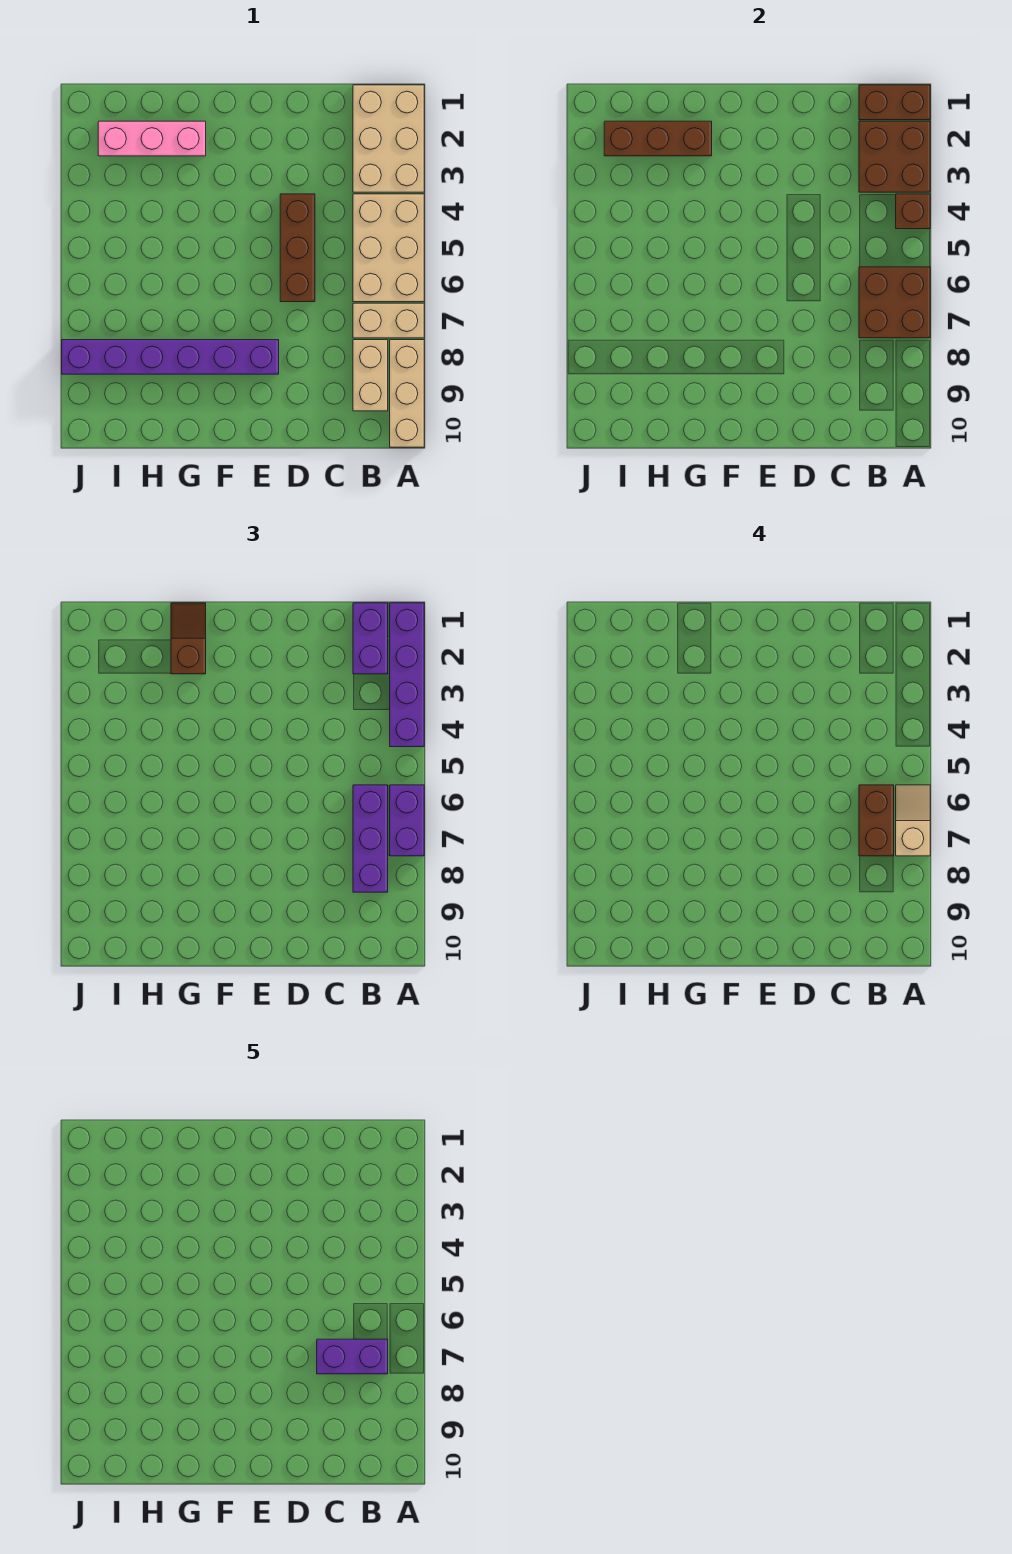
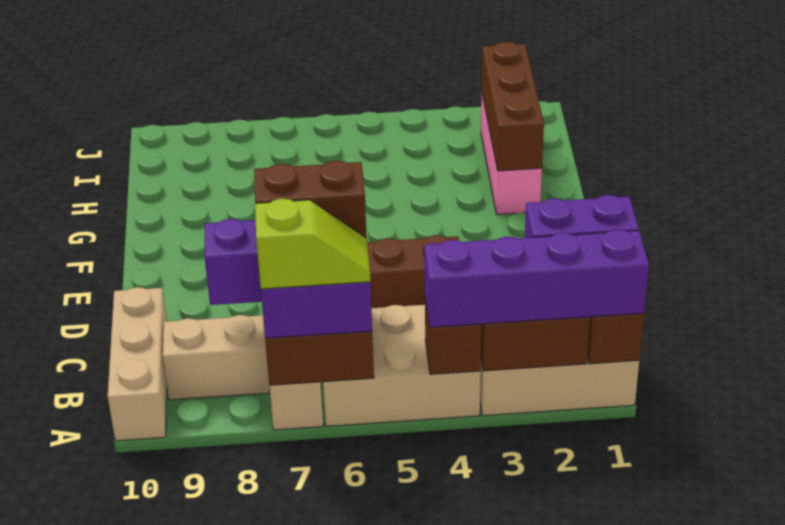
tan 1x2 slope [896,785,930,856] -> lime 1x2 slope [255,199,371,289]
tan 1x3 brick [390,340,424,447] -> tan 1x3 brick turned to [108,287,167,441]
purple 1x2 brick [317,1339,388,1374] -> none
purple 1x6 brick [62,340,279,374] -> none
brown 1x2 slope [171,603,206,674] -> none

